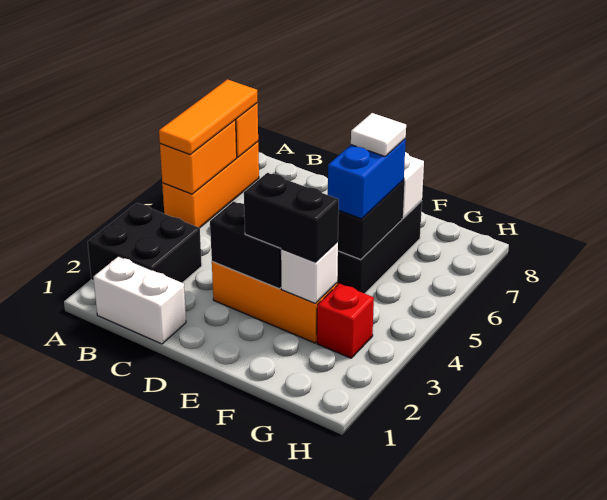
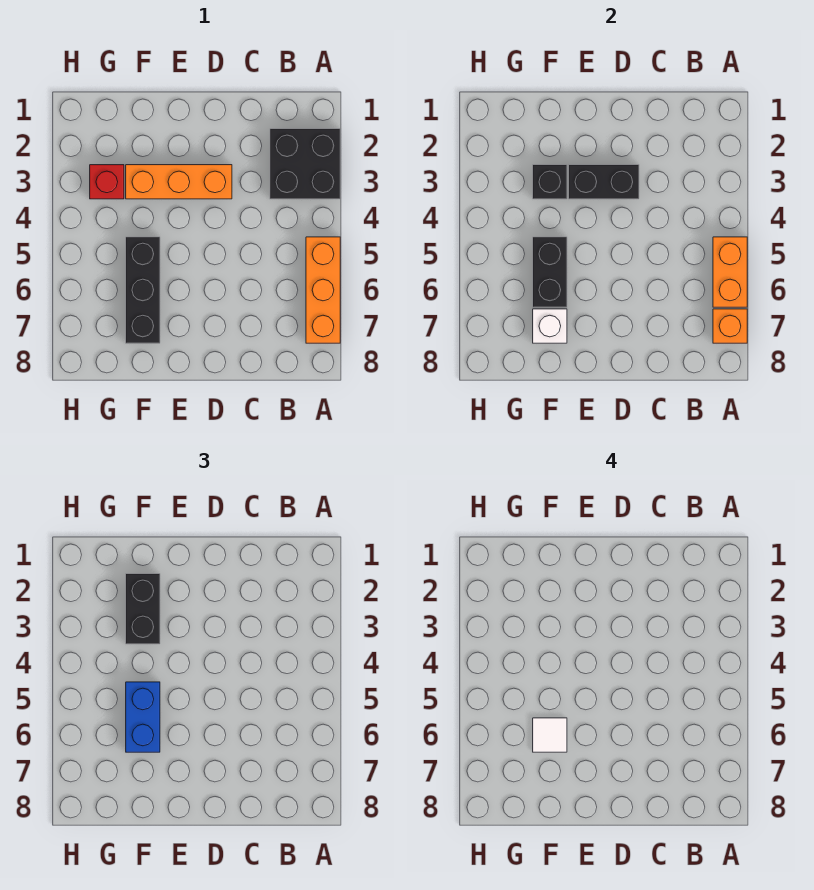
orange 1x3 tile [159,79,258,155] -> none
white 1x2 brick [94,256,186,344] -> none
black 1x2 brick [244,173,339,262] -> black 1x2 brick turned to [126,574,160,644]
white 1x1 brick [281,242,338,303] -> black 1x1 brick [533,165,567,199]

